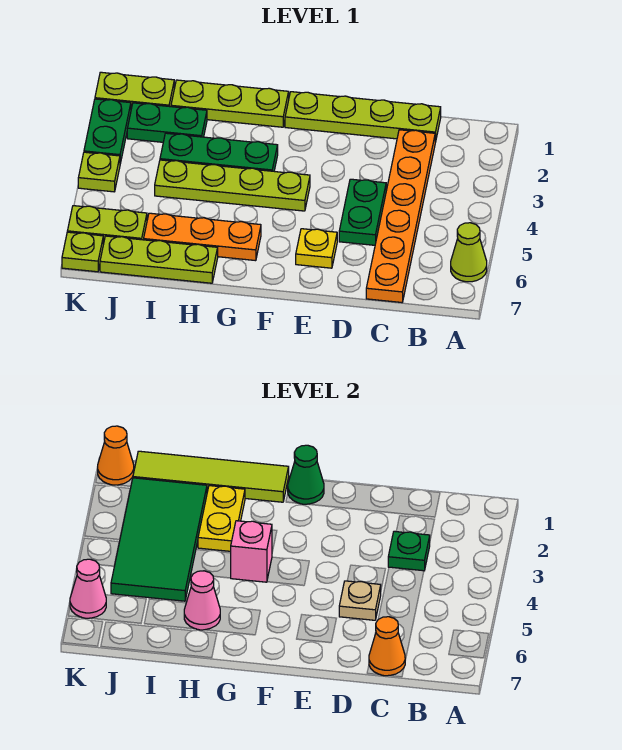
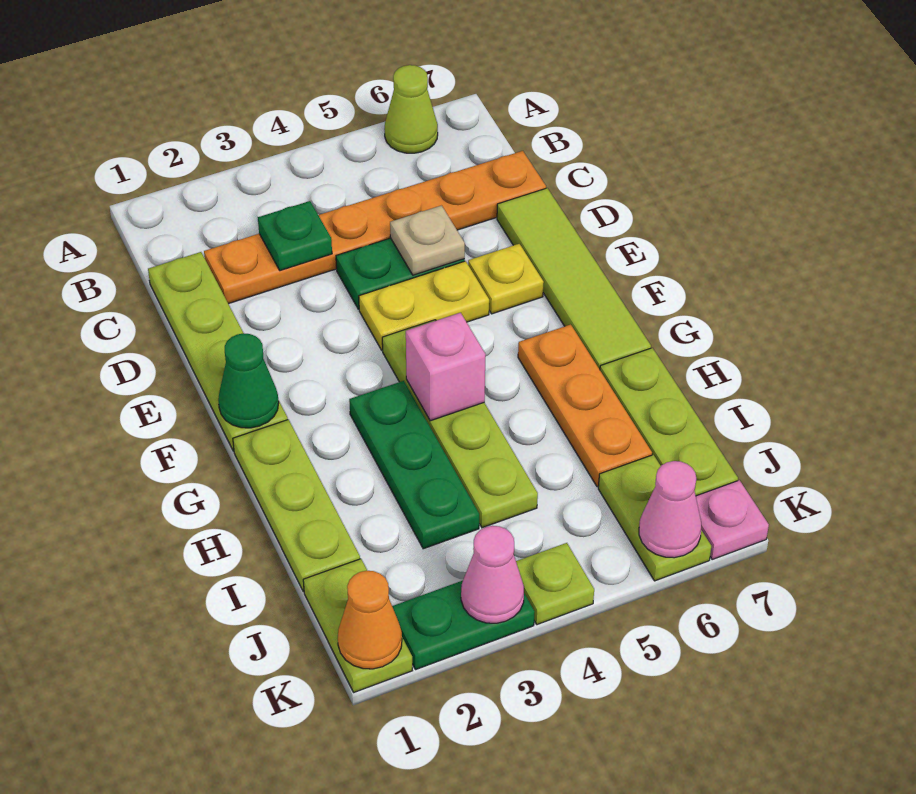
orange 1x1 cone [369,617,405,676] -> none
lime 1x4 tile [133,451,289,502] -> lime 1x4 tile moved to [497,188,651,369]
yellow 1x2 plate [198,486,245,551] -> yellow 1x2 plate moved to [359,261,489,350]
pink 1x1 cone [184,571,220,630] -> pink 1x1 cone moved to [461,526,524,623]
green 1x2 plate [127,103,207,142] -> none
green 2x4 tile [111,478,207,601] -> none
lime 1x1 plate [62,232,103,272] -> pink 1x1 plate [696,480,769,559]

